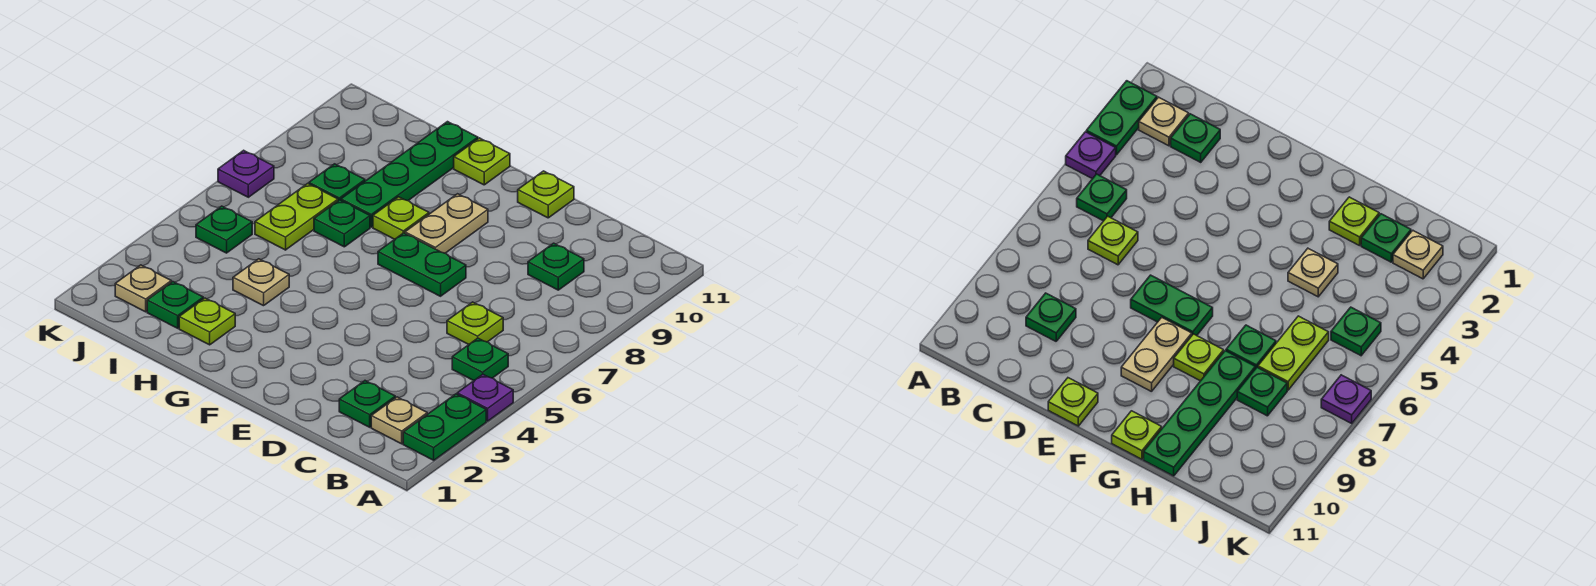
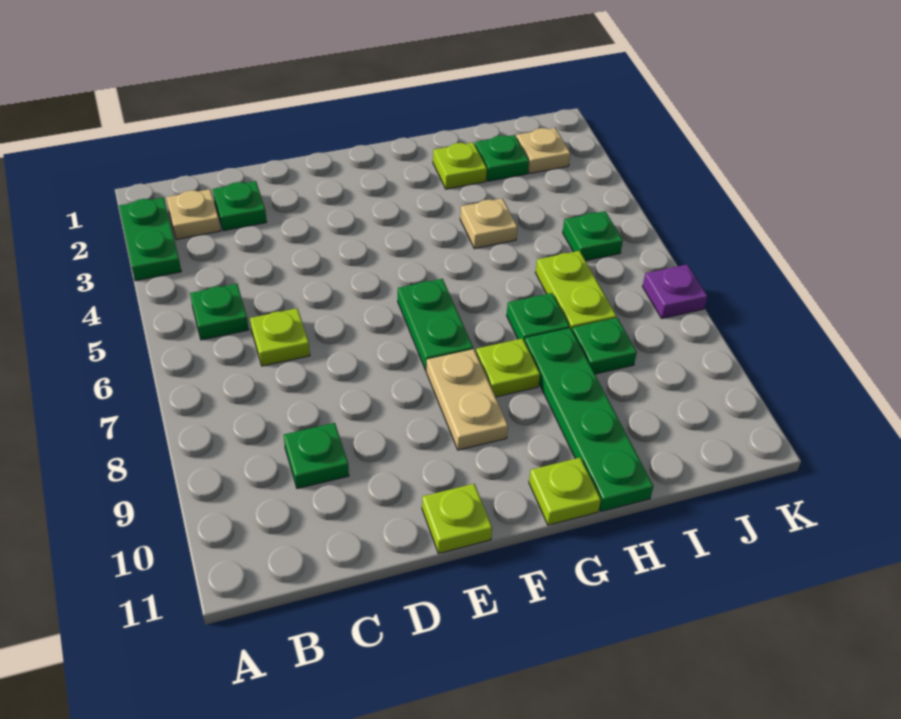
purple 1x1 plate [457,374,513,421] -> none
green 1x2 plate [378,233,466,296] -> green 1x2 plate turned to [398,279,473,370]

